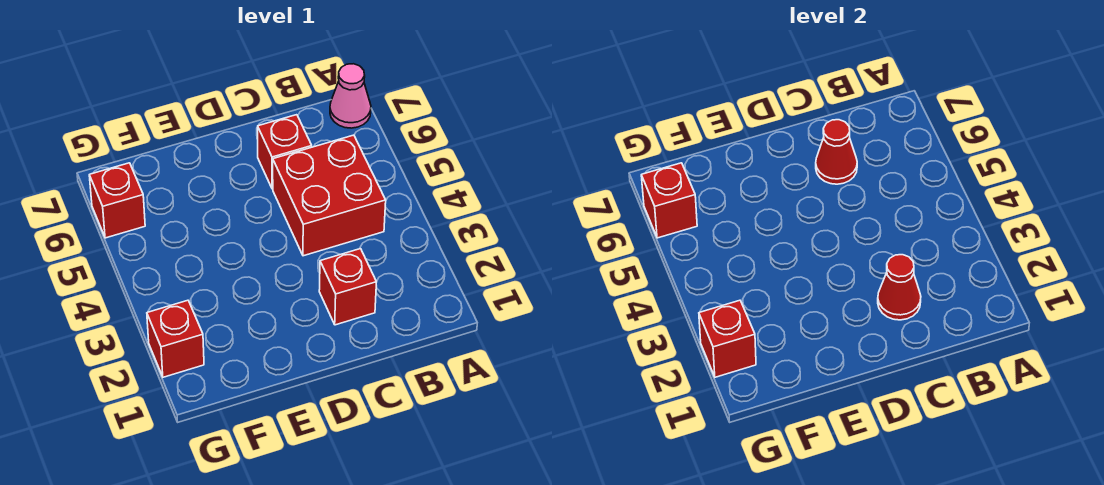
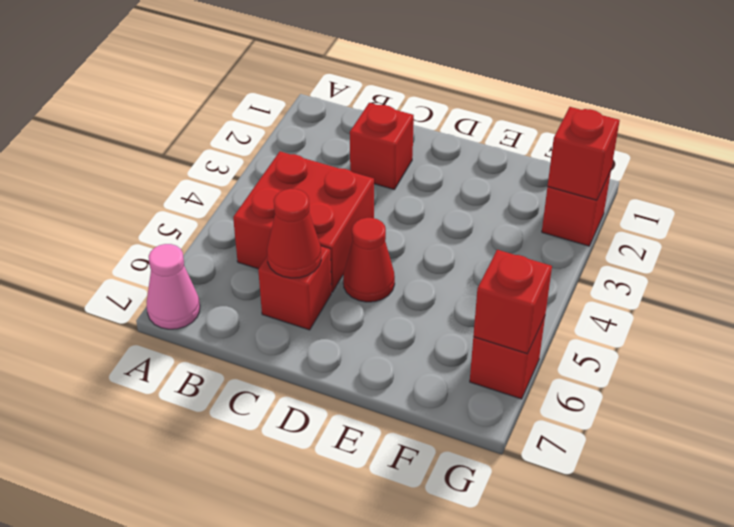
red 1x1 cone [878,255,921,320] -> red 1x1 cone moved to [343,218,395,302]

